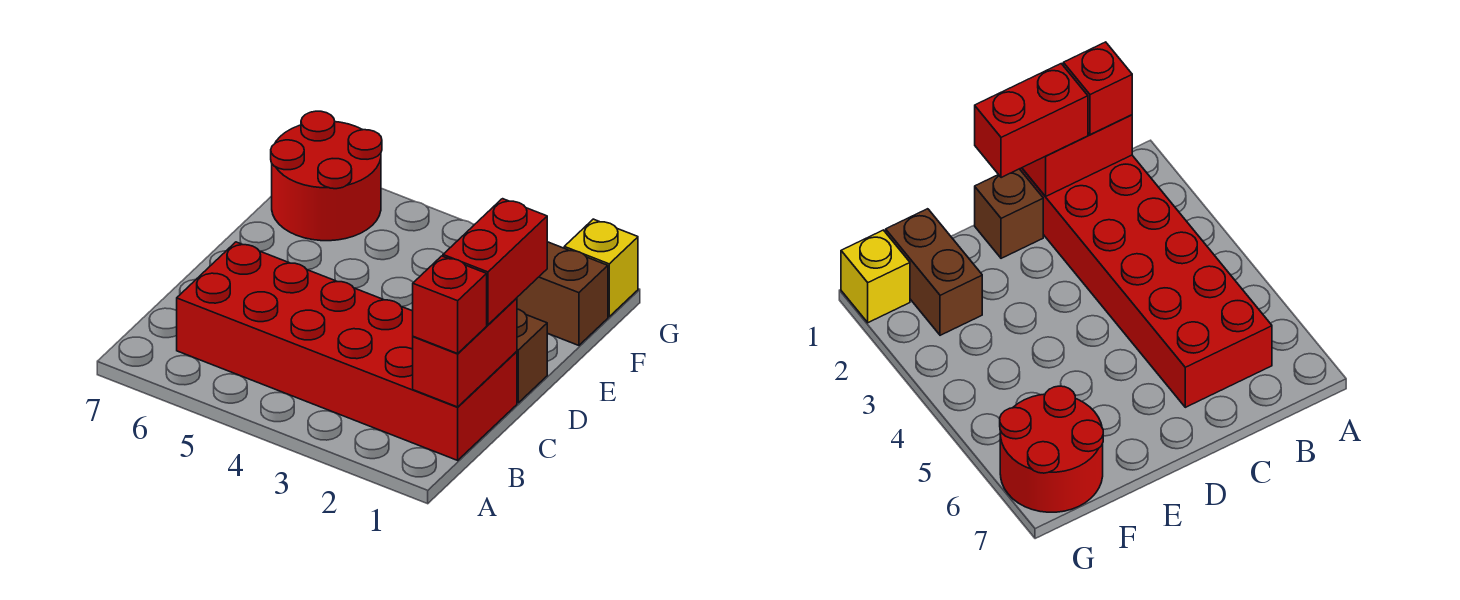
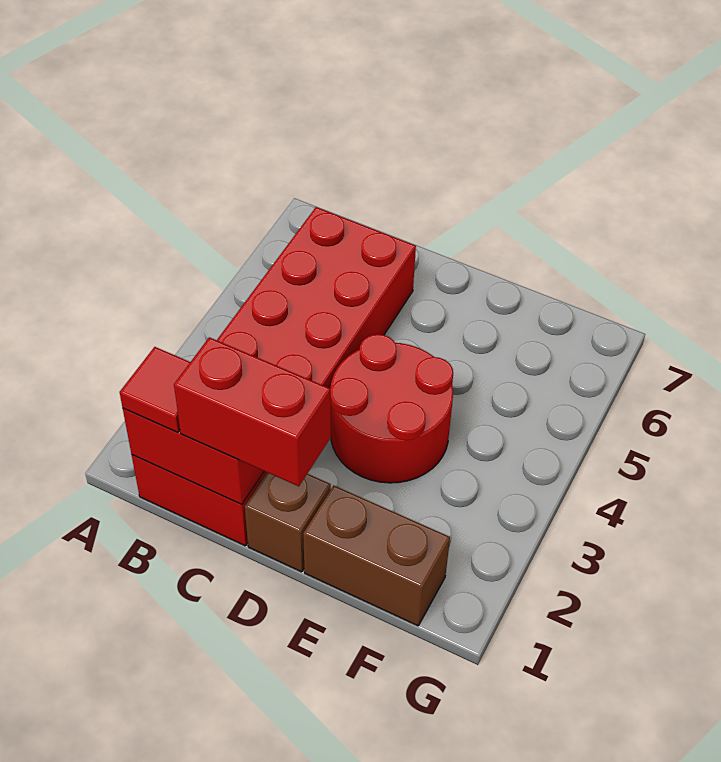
red 1x1 brick [413,256,487,354] -> red 1x1 tile [120,347,190,432]
brown 1x2 brick [517,242,608,345] -> brown 1x2 brick turned to [303,485,450,626]
red 2x2 round brick [271,111,382,241] -> red 2x2 round brick moved to [330,334,453,483]
yellow 1x1 brick [564,219,638,317] -> none

